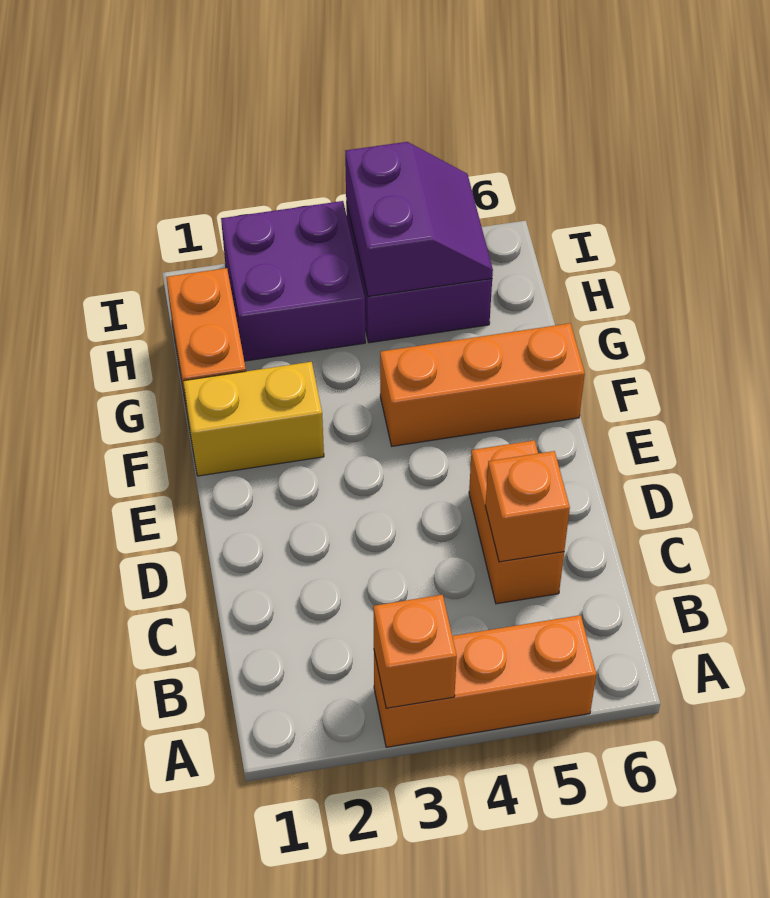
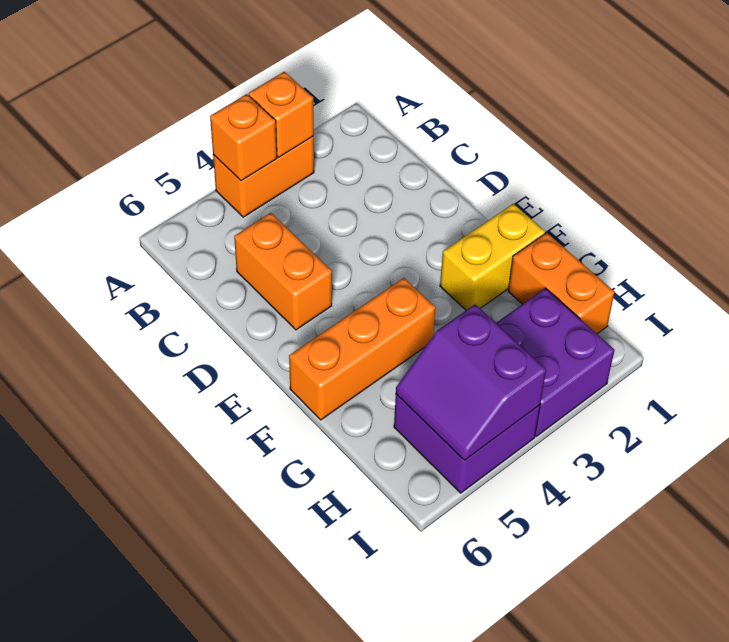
orange 1x3 brick [374,615,596,747] -> orange 1x2 brick [213,136,314,217]
orange 1x1 brick [485,451,570,562] -> orange 1x1 brick moved to [210,94,277,181]

